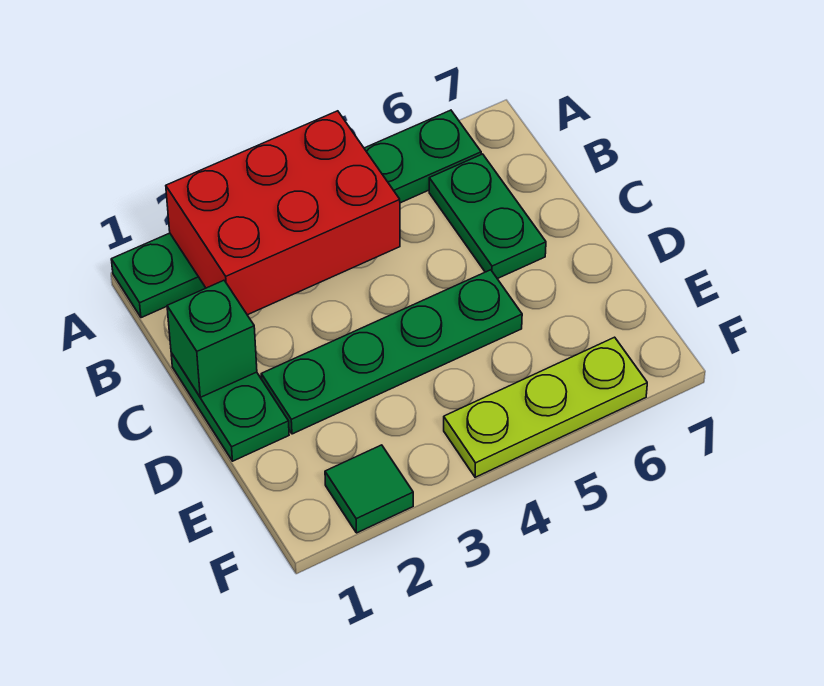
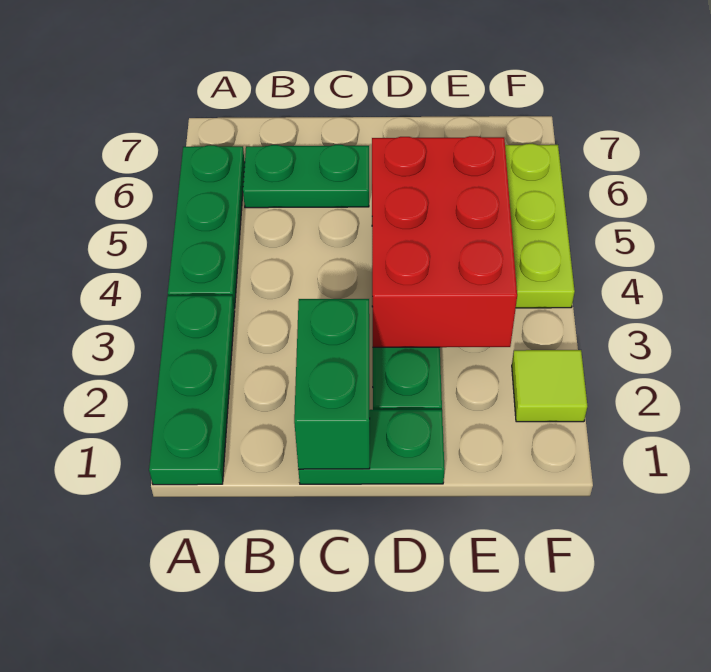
red 2x3 brick [166,111,400,315] -> red 2x3 brick moved to [372,136,517,347]
green 1x1 brick [167,280,257,397] -> green 1x2 brick [294,299,370,469]
green 1x1 tile [325,445,413,533] -> lime 1x1 tile [512,350,587,422]

